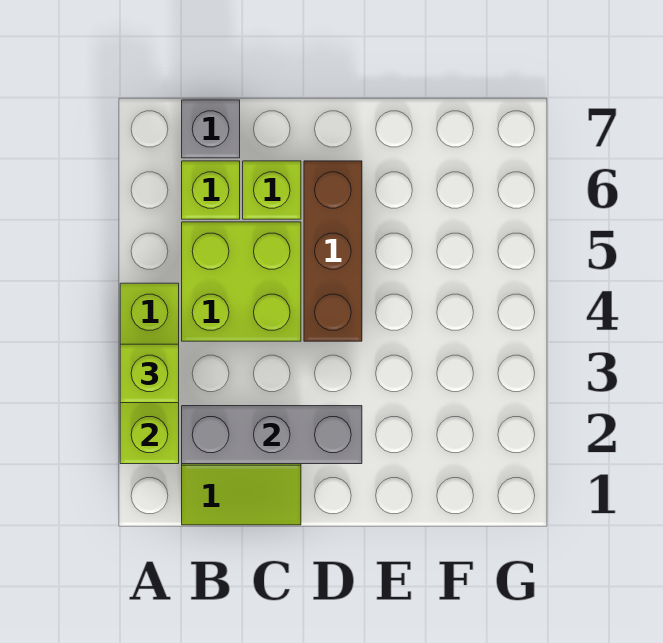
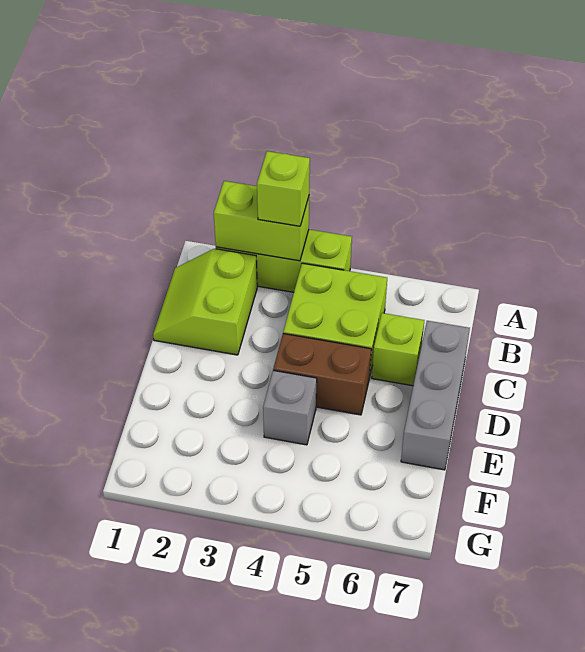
grey 1x3 brick [182,406,362,464] -> grey 1x3 brick moved to [401,321,470,470]
lime 1x1 brick [182,161,240,219] -> none
grey 1x1 brick [182,100,240,158] -> grey 1x1 brick moved to [263,370,317,445]
brown 1x3 brick [304,161,362,341] -> brown 1x2 brick [273,334,371,415]

